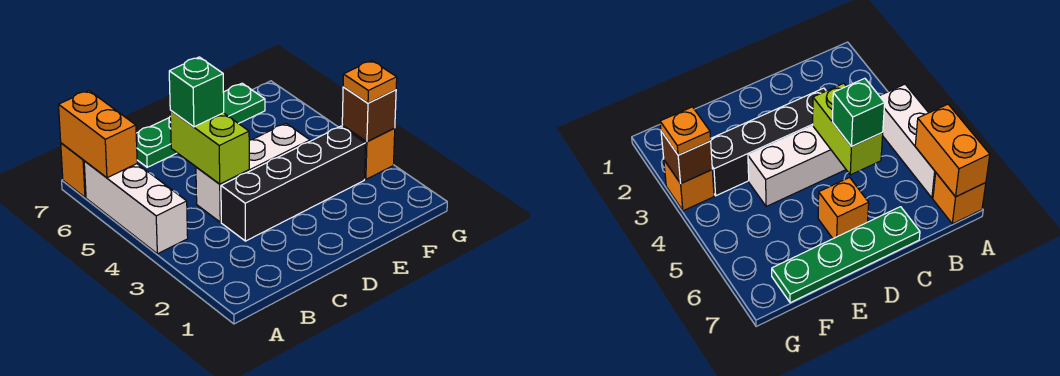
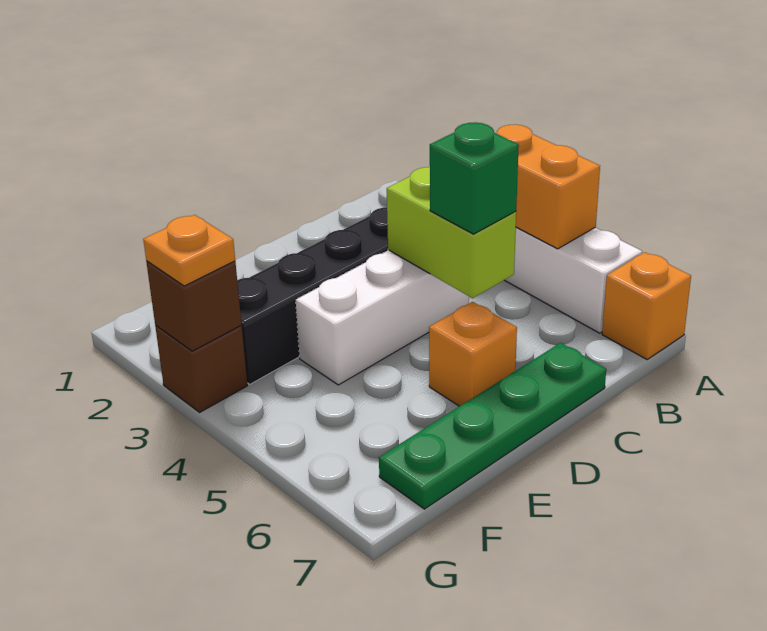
orange 1x2 brick [59,91,137,178] -> orange 1x2 brick moved to [496,124,600,249]
orange 1x1 brick [342,126,395,179] -> brown 1x1 brick [155,326,247,412]

